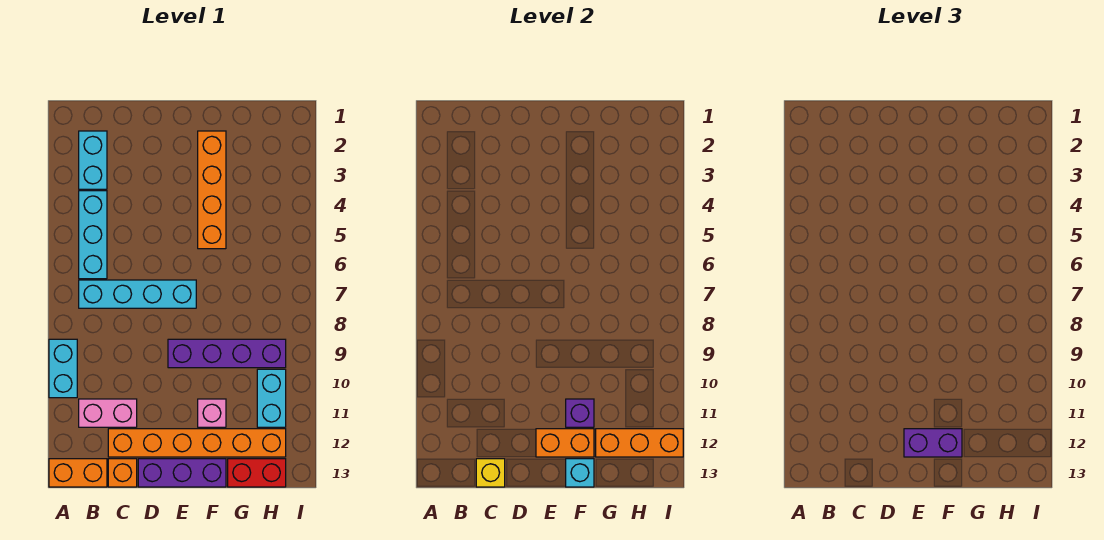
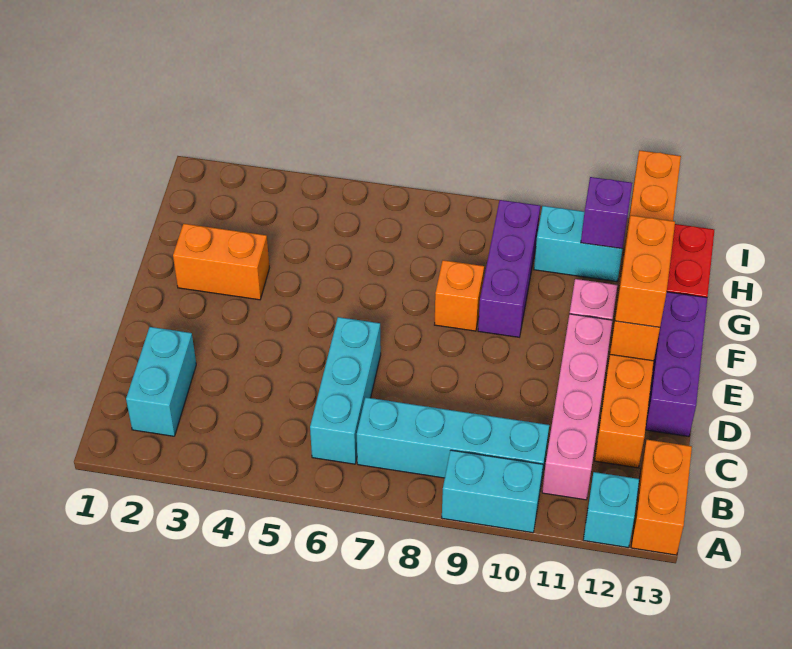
cyan 1x2 brick [79,131,107,189] -> cyan 1x2 brick turned to [126,327,196,436]
cyan 1x3 brick [79,191,107,279] -> cyan 1x3 brick turned to [310,317,381,464]
cyan 1x4 brick [79,280,196,308] -> cyan 1x4 brick turned to [357,397,549,489]
pink 1x2 brick [79,399,137,427] -> pink 1x4 brick [542,314,612,500]
orange 1x1 brick [108,459,137,487] -> orange 1x1 brick moved to [435,260,484,331]
yellow 1x1 brick [476,459,505,487] -> none
purple 1x4 brick [168,339,286,368] -> purple 1x3 brick [478,200,540,337]
purple 1x2 brick [904,429,962,457] -> orange 1x2 brick [615,215,675,327]
orange 1x4 brick [198,131,226,249] -> orange 1x2 brick [173,224,269,300]
purple 1x1 brick [566,399,594,427] -> purple 1x1 brick moved to [581,177,632,249]
cyan 1x1 brick [566,459,594,487] -> cyan 1x1 brick moved to [583,472,639,547]

